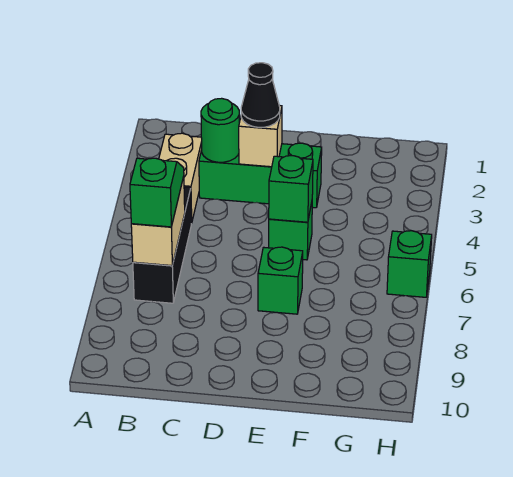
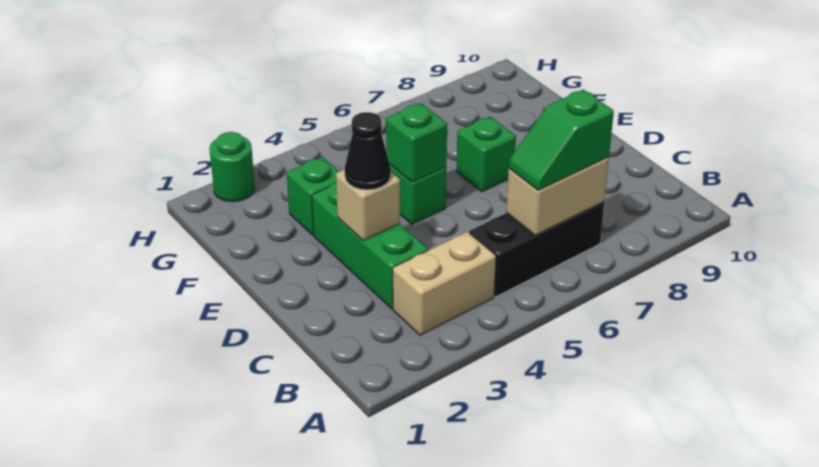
green 1x1 round brick [201,98,239,162] -> green 1x1 round brick moved to [209,132,255,202]
green 1x1 brick [387,231,432,297] -> green 1x1 brick moved to [287,157,339,235]

